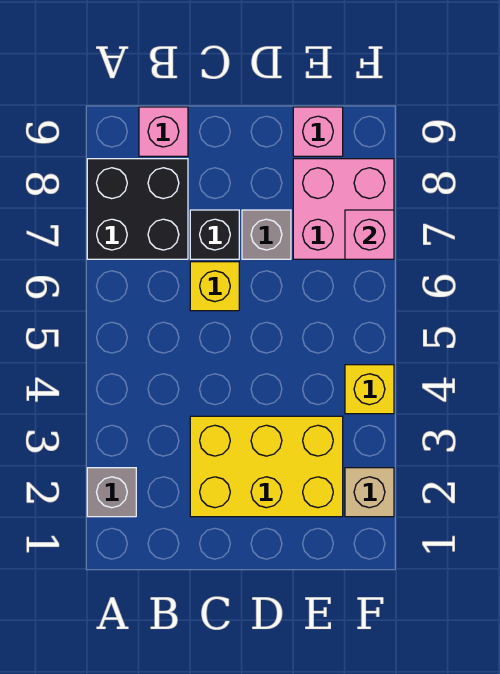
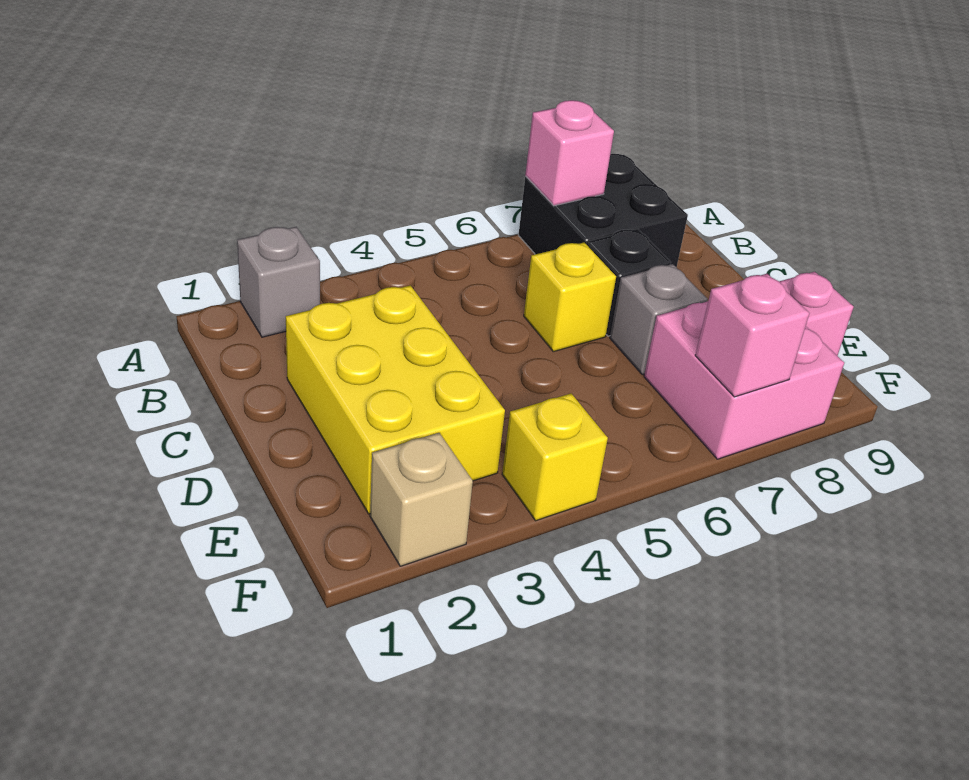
pink 1x1 brick [139,107,188,156] -> pink 1x1 brick moved to [525,100,614,206]

